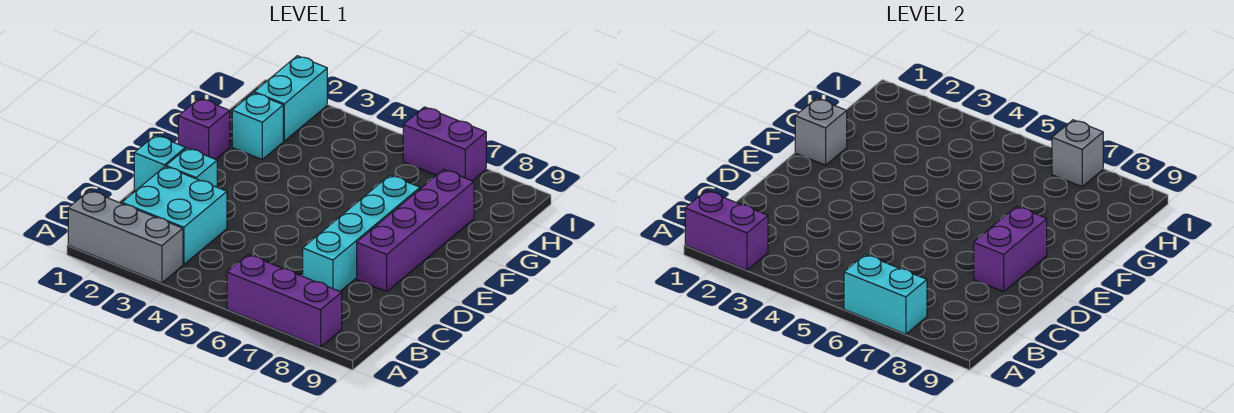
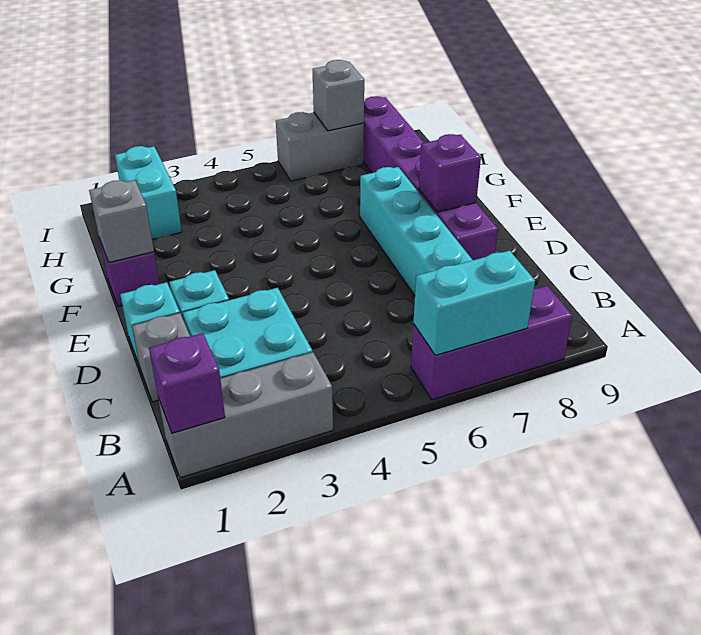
purple 1x2 brick [685,191,768,270] -> purple 1x1 brick [149,333,225,433]
none -> grey 1x1 brick [132,313,190,402]
purple 1x4 brick [357,170,474,292] -> purple 1x6 brick [363,96,498,260]
purple 1x2 brick [974,206,1047,292] -> purple 1x1 brick [419,134,481,212]
cyan 1x1 brick [232,93,283,159] -> none
purple 1x2 brick [403,107,486,181] -> grey 1x2 brick [276,112,364,181]

